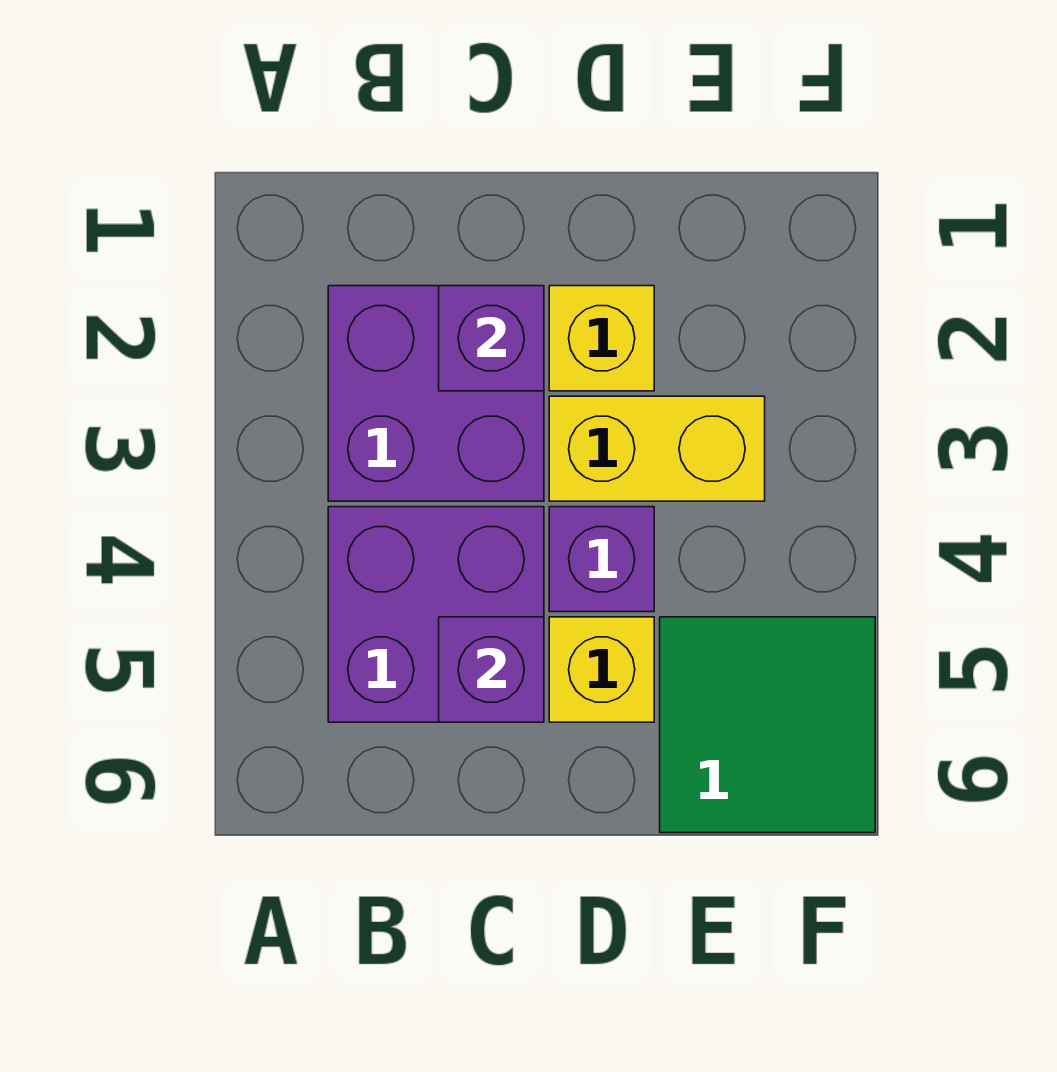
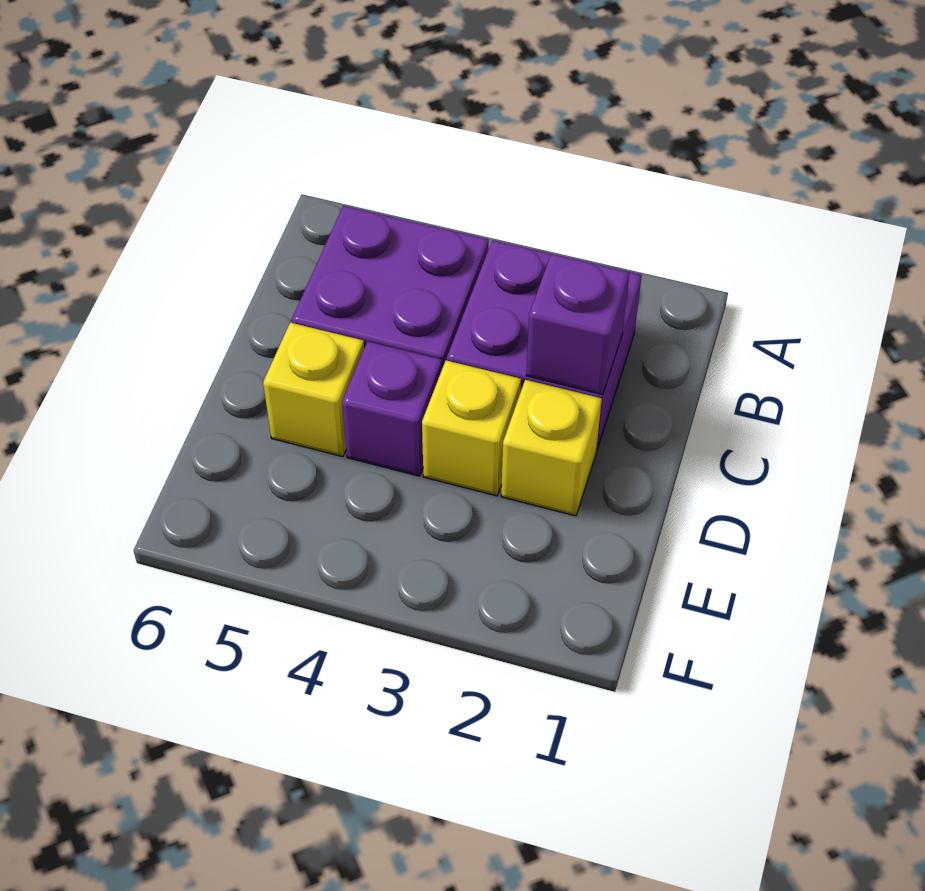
purple 1x1 brick [439,617,544,722] -> none
yellow 1x2 brick [549,396,765,501] -> yellow 1x1 brick [422,360,521,496]
green 2x2 tile [660,617,875,833] -> none

